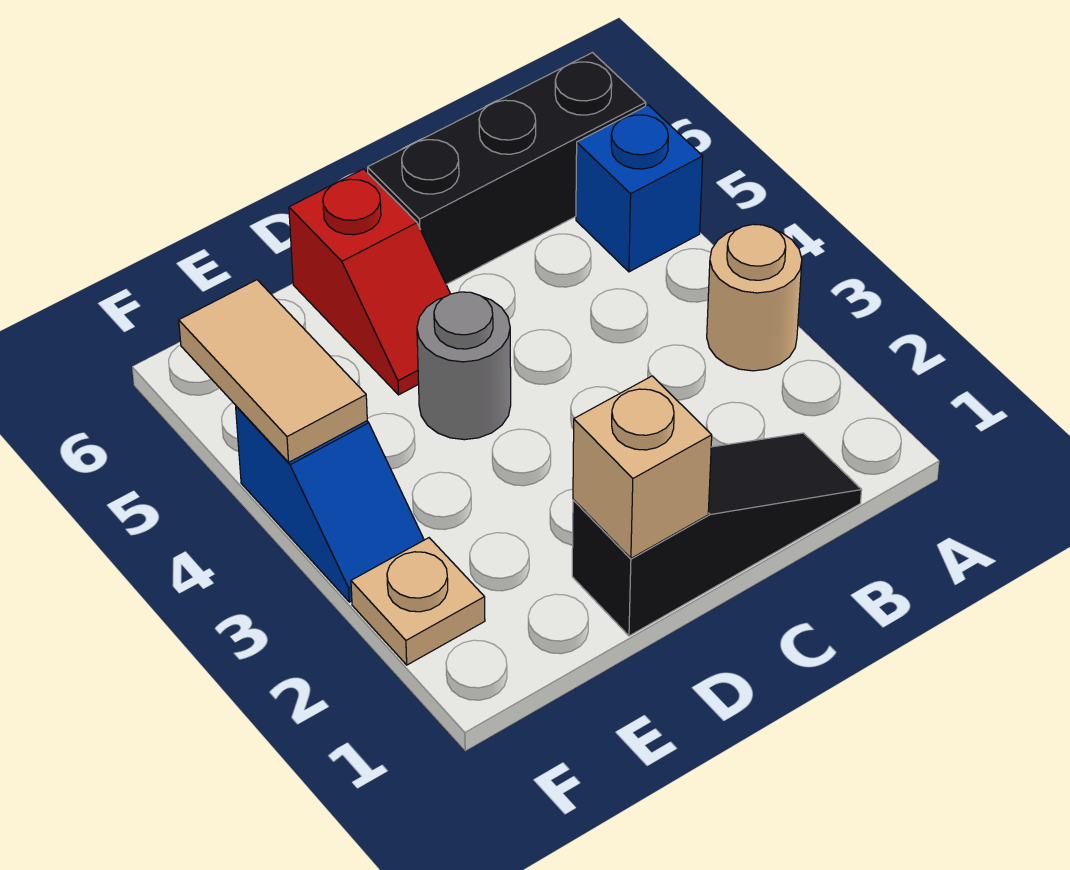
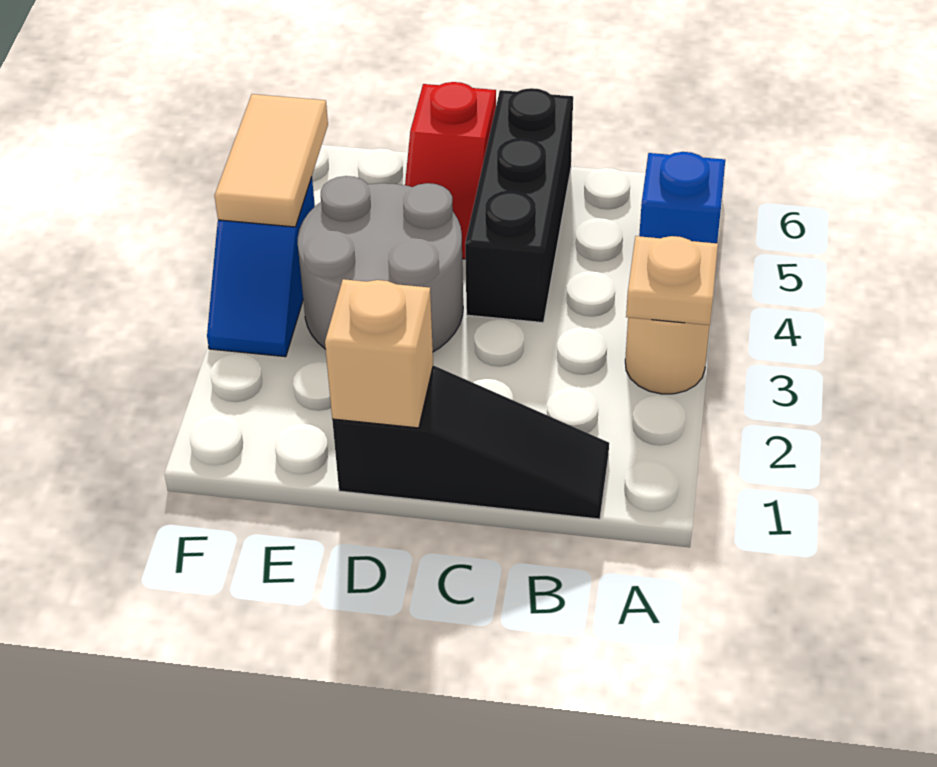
black 1x3 brick [368,53,646,284] -> black 1x3 brick turned to [465,88,573,323]
grey 1x1 round brick [417,292,511,440] -> grey 2x2 round brick [298,176,463,352]
tan 1x1 plate [351,538,485,665] -> tan 1x1 plate moved to [626,236,718,325]

